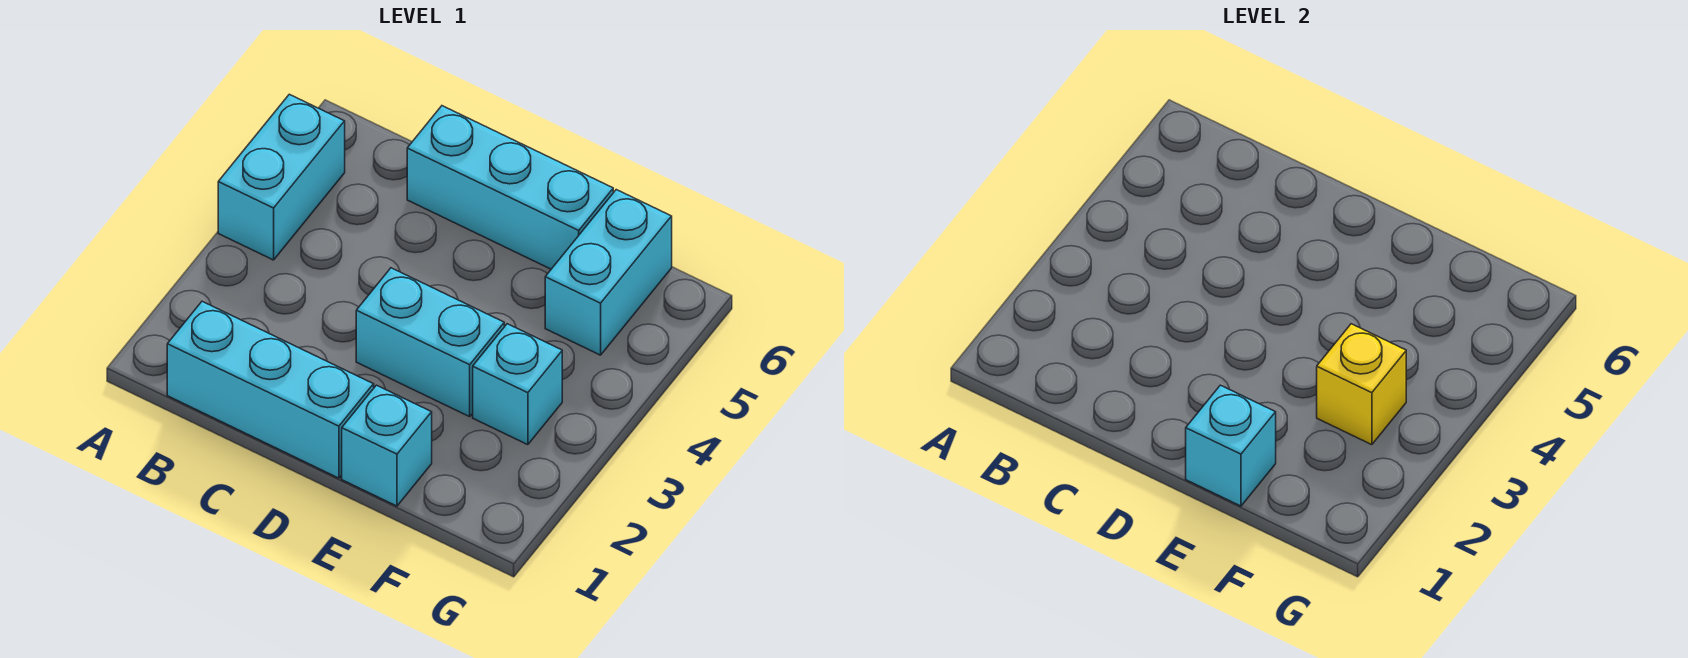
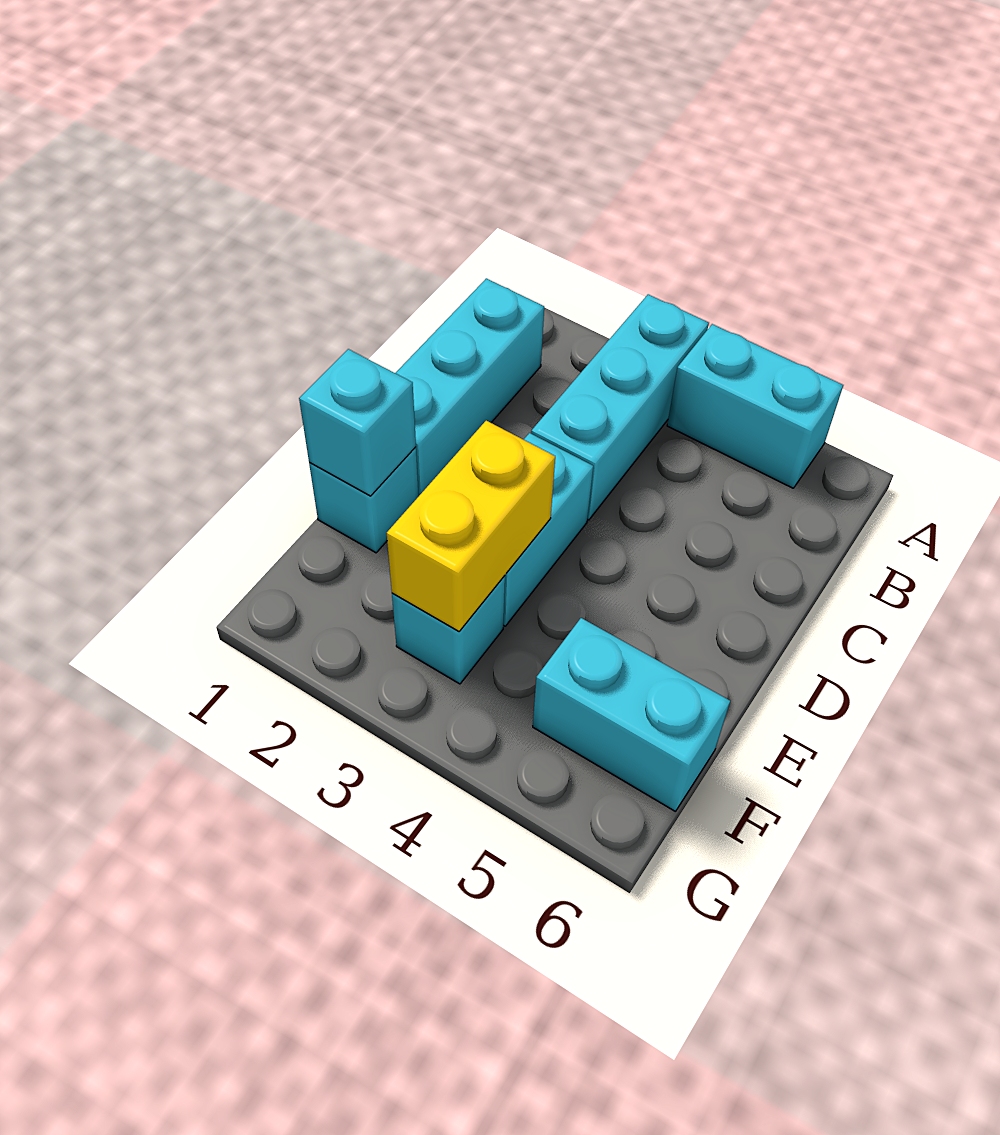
cyan 1x3 brick [407,106,613,269] -> cyan 1x3 brick moved to [531,294,709,520]
yellow 1x1 brick [1317,324,1406,445] -> yellow 1x2 brick [387,421,555,631]

